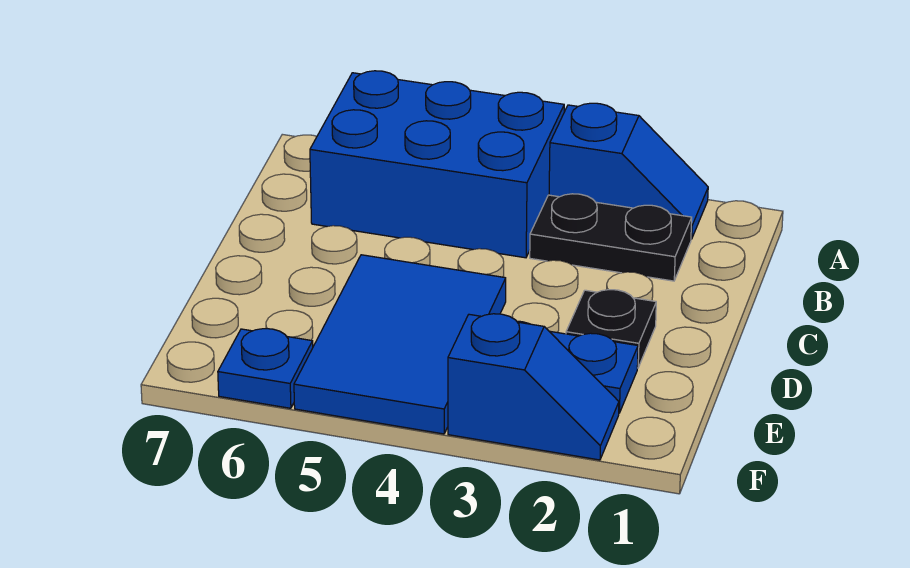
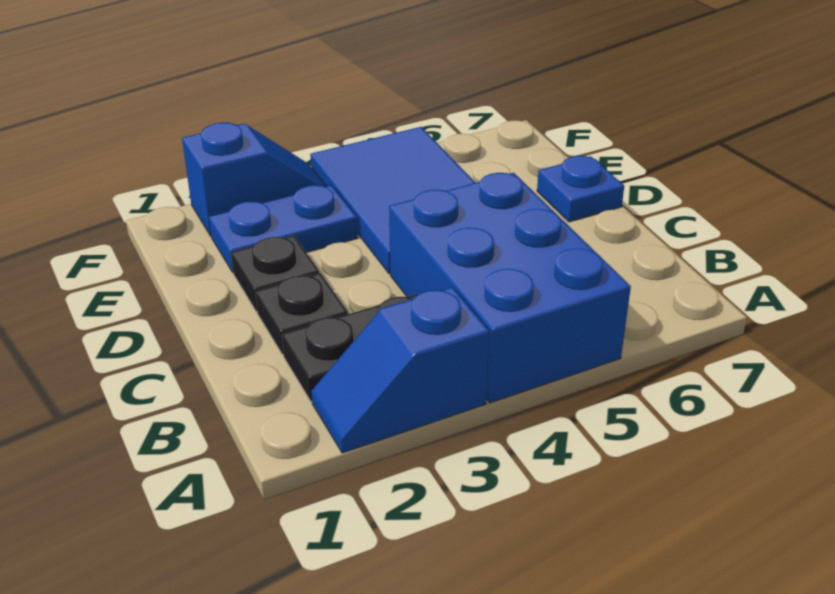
blue 2x3 brick [310,71,564,258] -> blue 2x3 brick turned to [389,173,631,403]
none -> black 1x1 plate [255,273,348,355]
blue 1x2 slope [448,314,619,460] -> blue 1x2 slope turned to [182,123,326,236]
blue 1x1 plate [218,329,313,408] -> blue 1x1 plate moved to [537,156,624,222]

